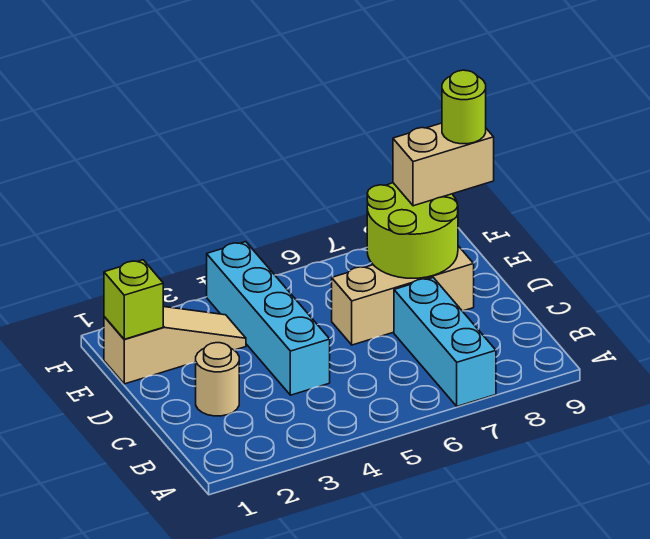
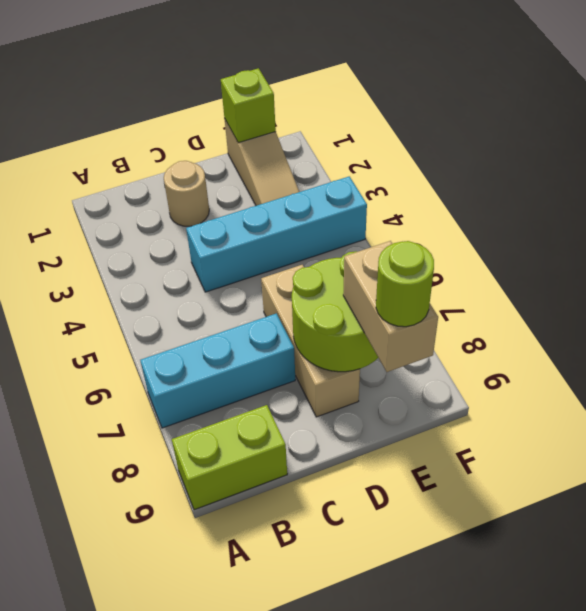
none -> lime 1x2 brick [172,405,287,510]

